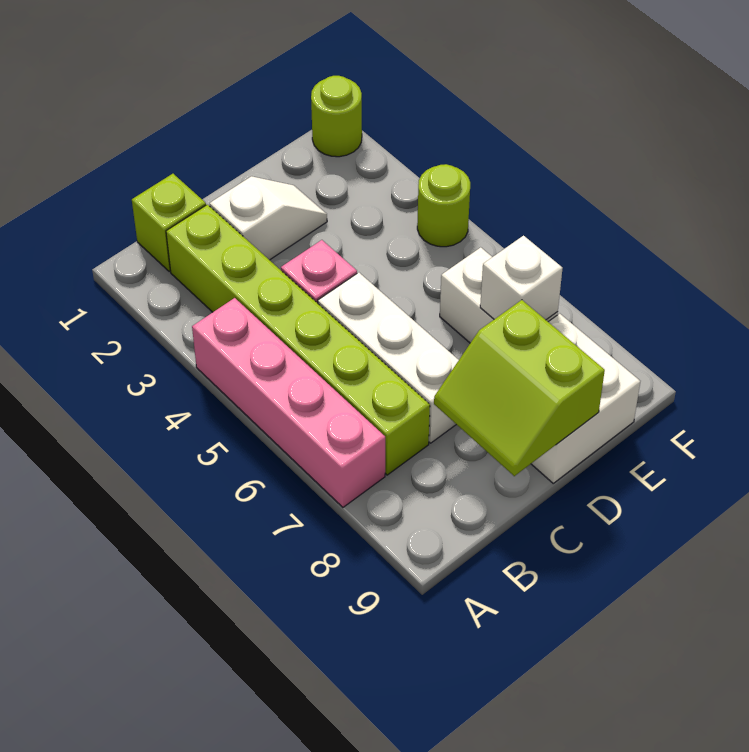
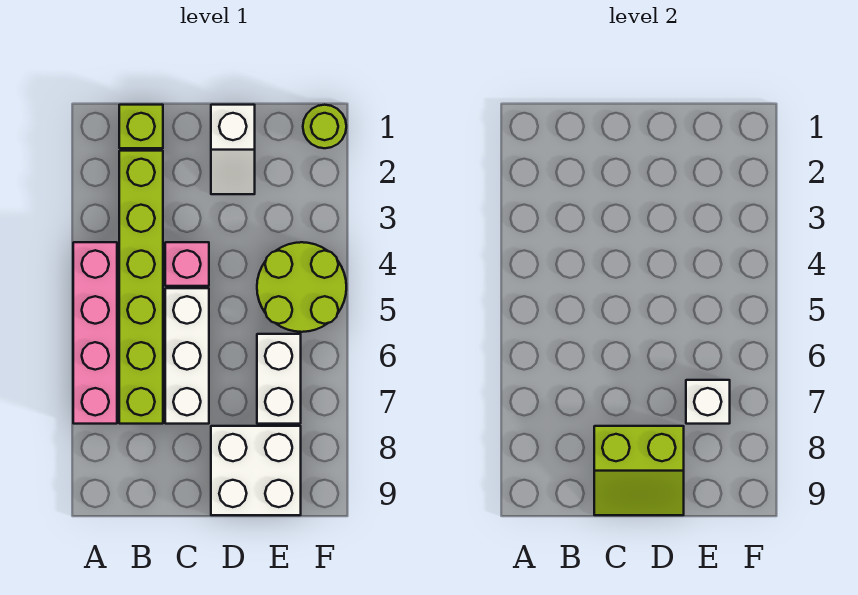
white 1x2 slope [210,176,327,260] -> white 1x2 slope turned to [211,105,255,194]
lime 2x2 slope [434,300,605,476] -> lime 2x2 slope turned to [594,426,684,515]
lime 1x1 round brick [417,164,470,247] -> lime 2x2 round brick [257,242,346,332]

